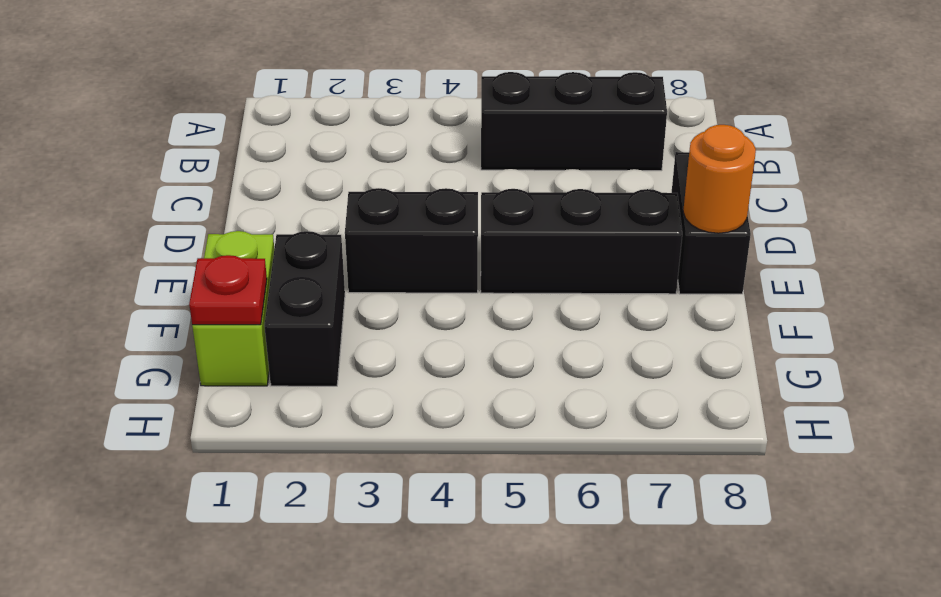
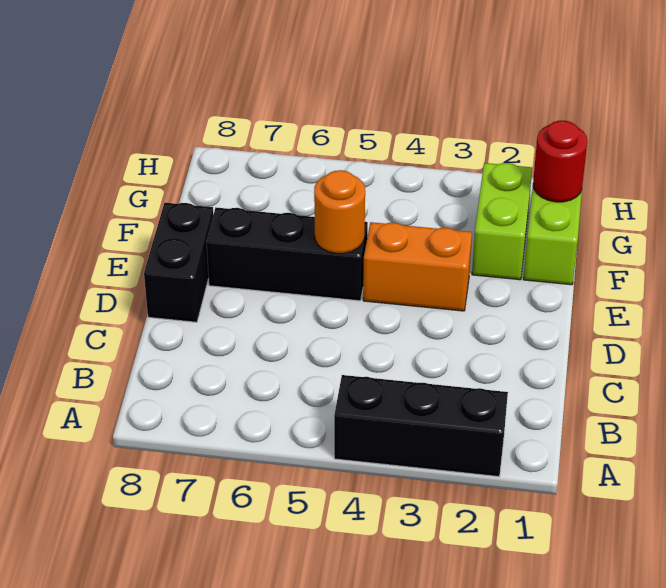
black 1x3 brick [481,72,667,171] -> black 1x3 brick moved to [334,375,508,477]
black 1x2 brick [345,188,478,293] -> orange 1x2 brick [363,222,472,311]
orange 1x1 round brick [683,125,756,233] -> orange 1x1 round brick moved to [314,170,365,253]
black 1x2 brick [264,231,345,386] -> lime 1x2 brick [472,163,532,280]
red 1x1 plate [189,255,267,325] -> red 1x1 round brick [533,121,587,202]

